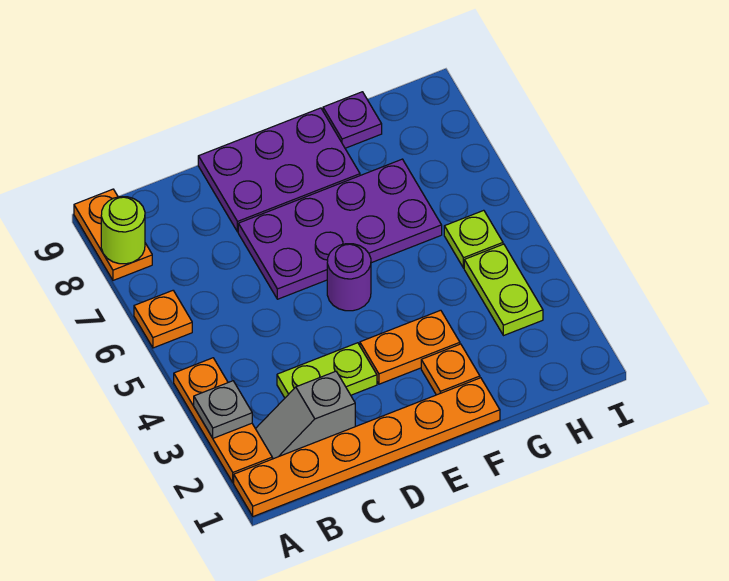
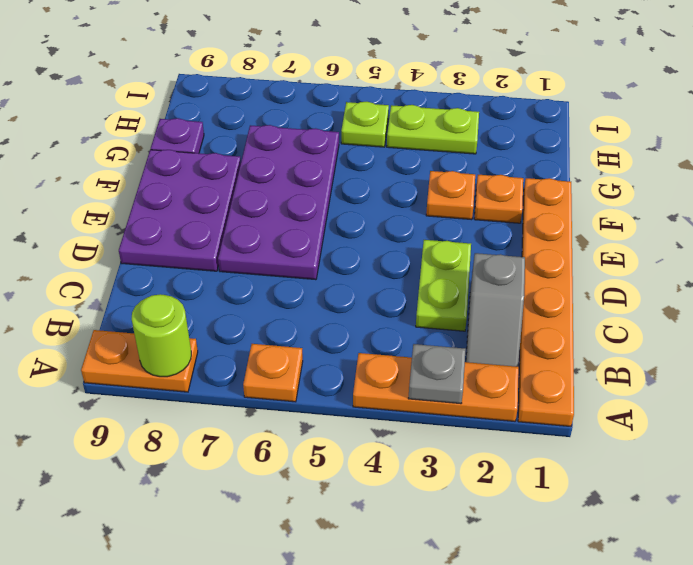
orange 1x2 plate [360,310,460,384] -> orange 1x1 plate [426,171,475,220]
purple 1x1 round brick [327,244,371,311] -> none

